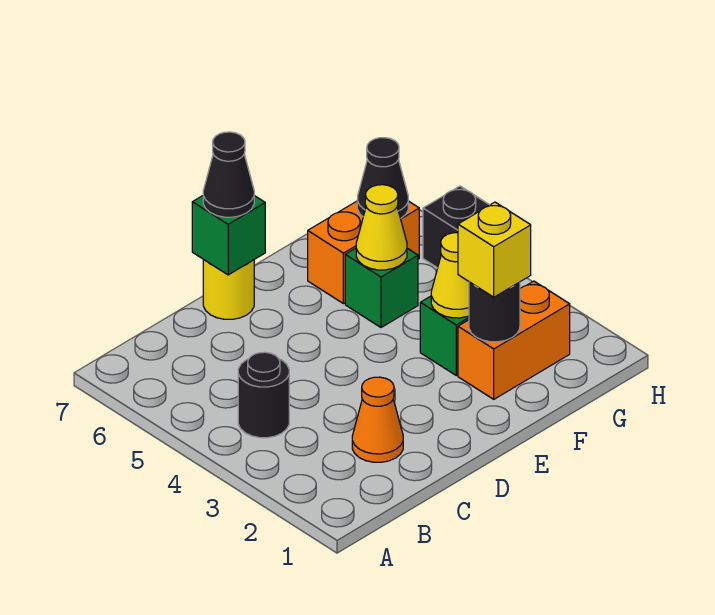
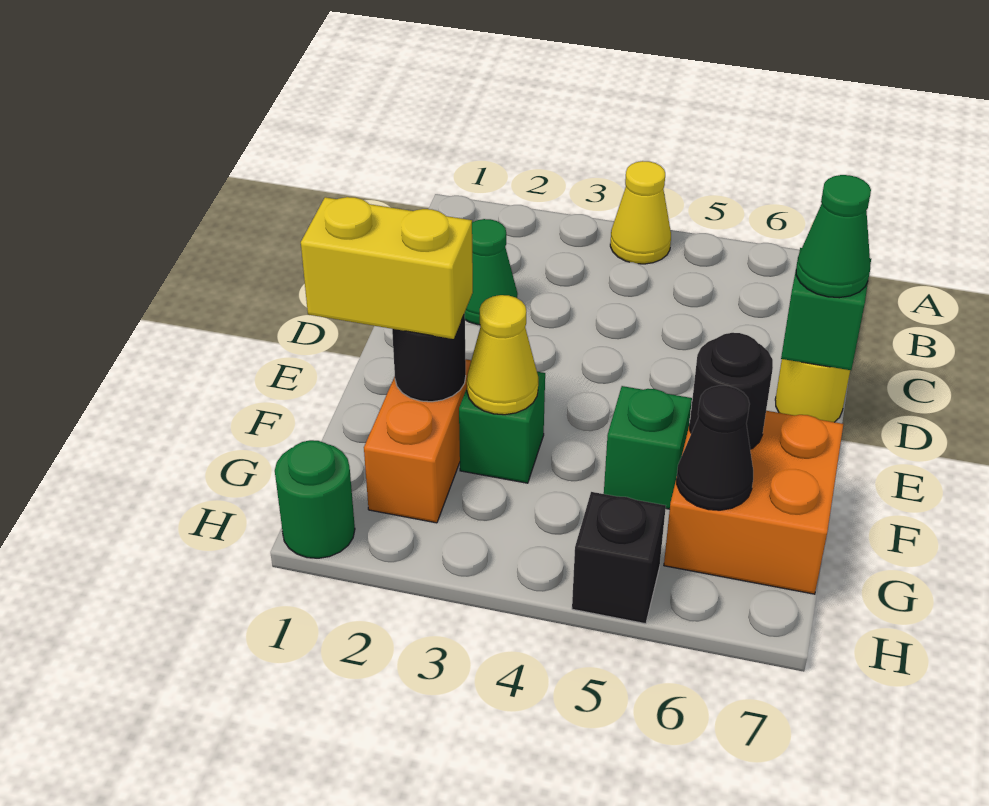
black 1x1 round brick [238,352,289,438] -> black 1x1 round brick moved to [690,333,773,449]
orange 1x1 cone [352,377,403,462] -> green 1x1 cone [465,219,517,325]
black 1x1 cone [203,132,254,217] -> green 1x1 cone [796,175,871,298]
yellow 1x1 brick [458,202,531,297] -> yellow 1x2 brick [301,197,473,339]
yellow 1x1 cone [356,185,407,270] -> yellow 1x1 cone moved to [610,161,671,264]
orange 1x2 brick [308,201,419,304] -> orange 2x2 brick [664,411,843,594]
none -> green 1x1 round brick [275,440,355,558]

